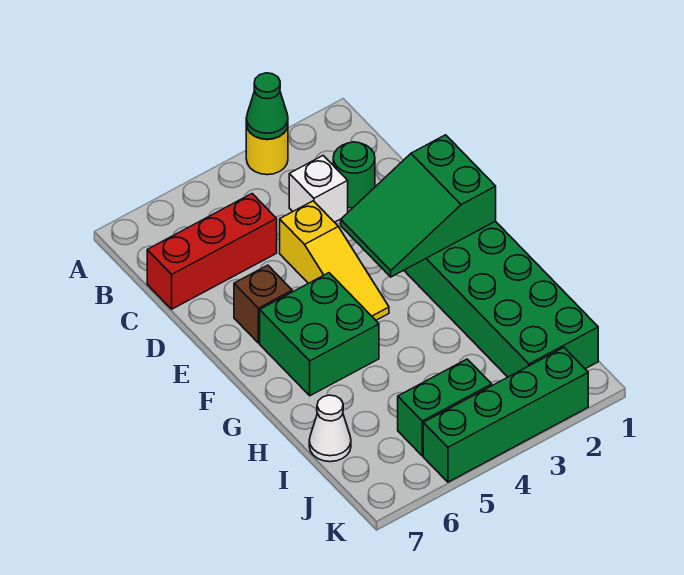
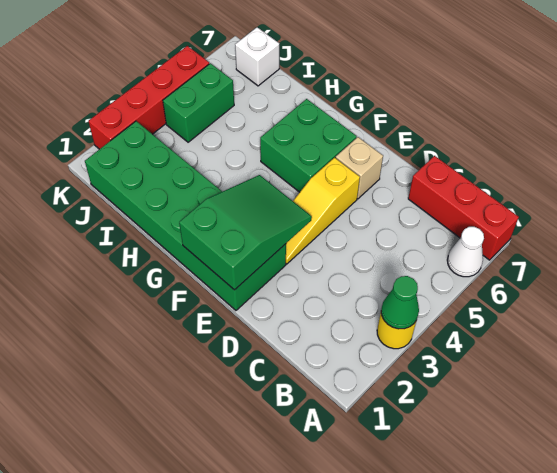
green 1x1 round brick [333,142,375,208] -> none
white 1x1 brick [289,156,348,222] -> white 1x1 brick moved to [235,27,279,86]
red 1x3 brick [147,194,277,309] -> red 1x3 brick turned to [408,156,519,260]
yellow 1x3 slope [280,201,389,320] -> yellow 1x3 slope turned to [286,158,360,264]
brown 1x1 brick [234,265,292,343] -> tan 1x1 brick [336,137,383,199]
white 1x1 cone [309,395,351,462] -> white 1x1 cone moved to [447,227,484,277]
green 1x4 brick [423,348,588,482] -> red 1x4 brick [88,46,209,149]

